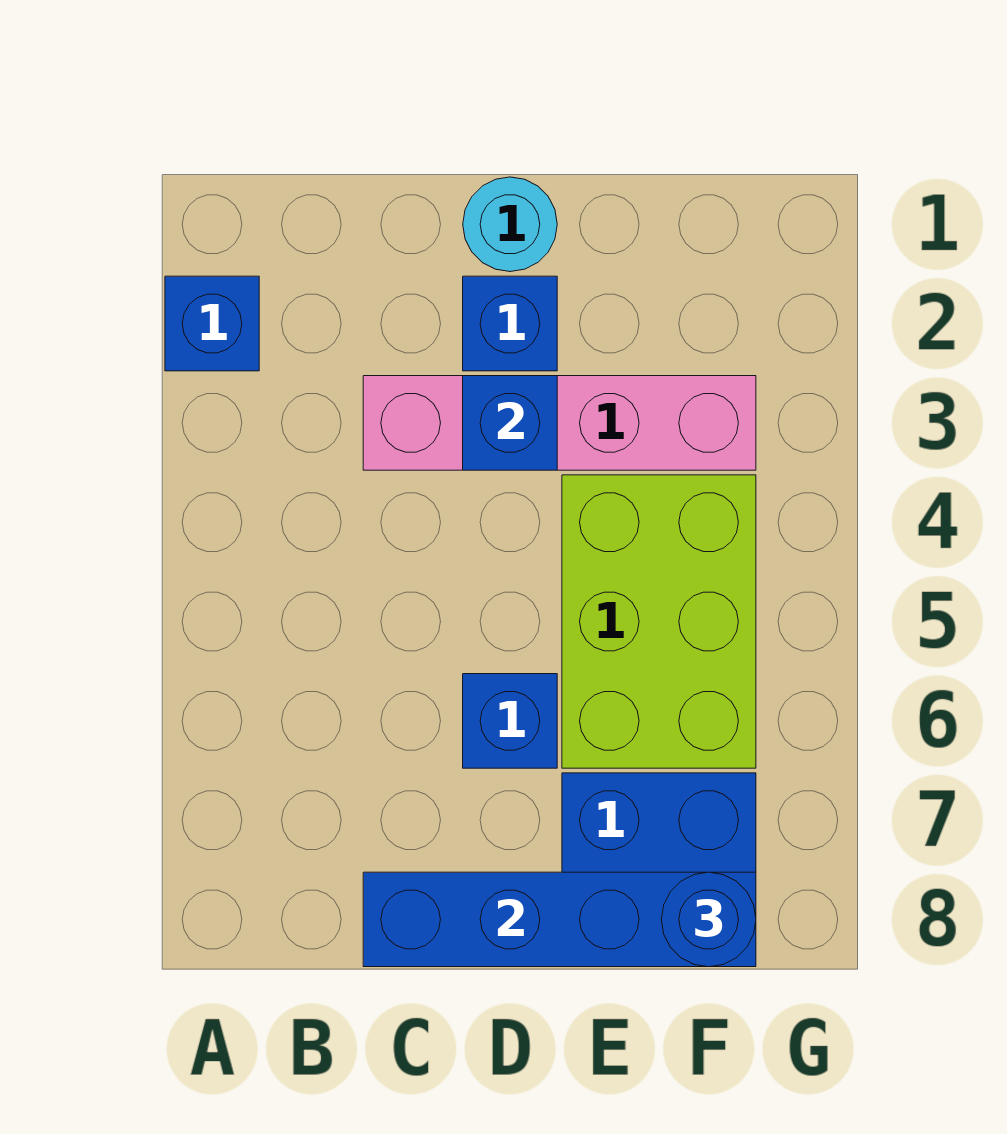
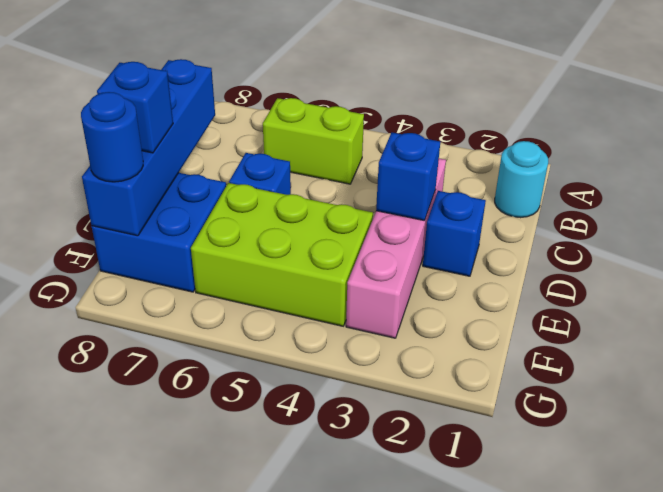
blue 1x1 brick [165,276,259,371] -> blue 1x1 brick moved to [97,62,173,153]
none -> lime 1x2 brick [263,98,364,184]
cyan 1x1 round brick [463,177,557,272] -> cyan 1x1 round brick moved to [495,141,548,218]

